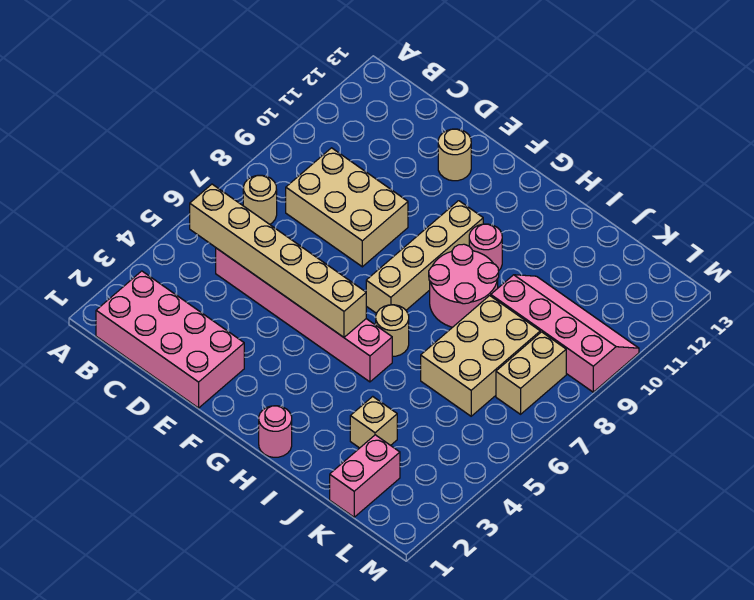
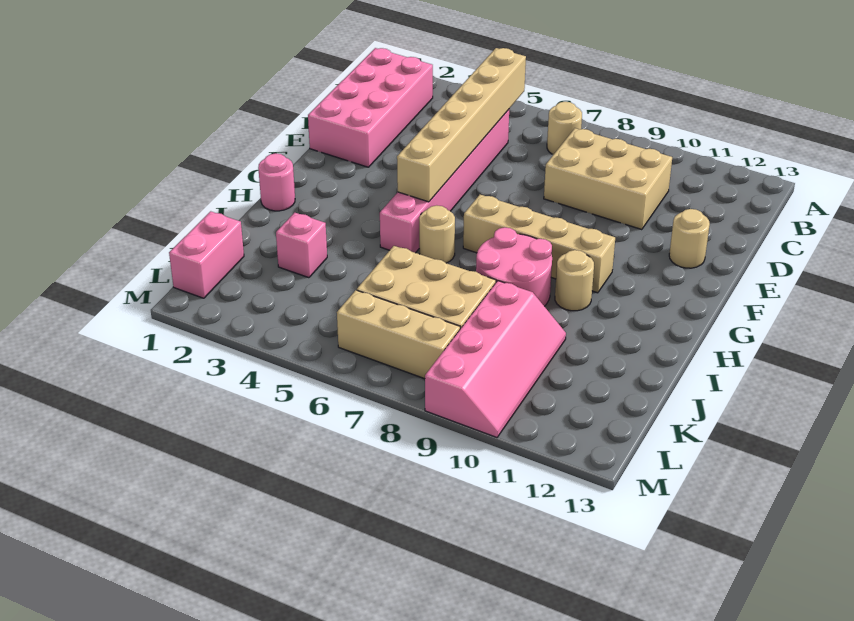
tan 2x3 brick [286,148,408,267] -> tan 2x3 brick turned to [544,128,672,230]
pink 1x1 round brick [469,224,502,271] -> tan 1x1 round brick [555,250,594,311]
tan 1x1 brick [350,396,397,448] -> pink 1x1 brick [276,213,327,278]
pink 1x2 brick [330,435,400,517] -> pink 1x2 brick turned to [169,211,244,298]
tan 1x2 brick [496,332,566,414] -> tan 1x3 brick [337,290,460,379]

